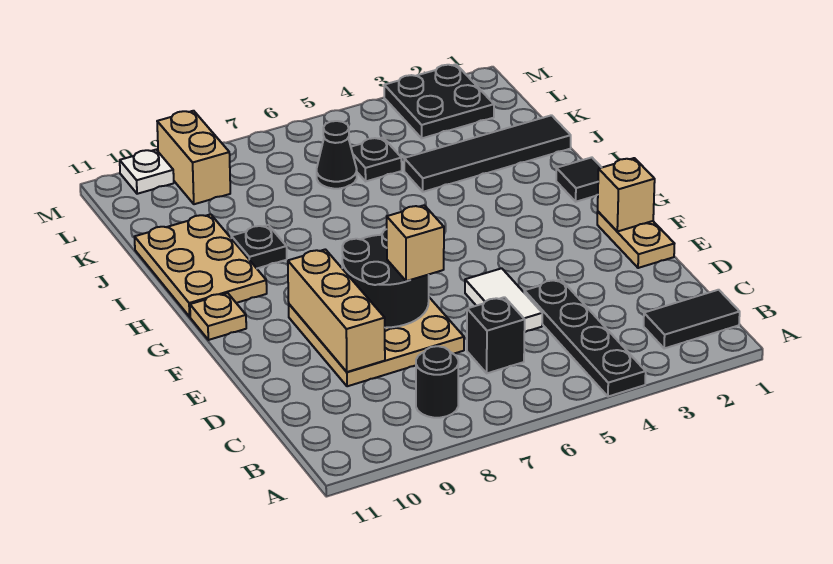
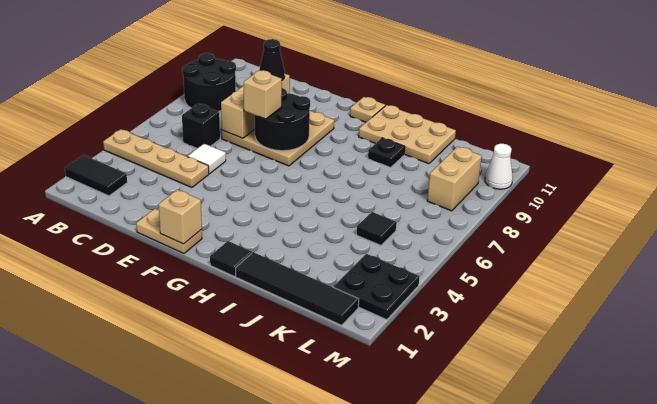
black 1x4 plate [524,279,646,397] -> tan 1x4 plate [103,129,209,188]
black 1x2 tile [644,290,740,349] -> black 1x2 tile turned to [65,155,127,196]
black 1x1 round brick [416,346,458,418] -> black 2x2 round brick [182,53,236,111]
white 1x2 tile [465,268,542,332] -> white 1x1 tile [188,144,226,174]
tan 1x3 brick [288,249,385,372] -> tan 1x3 brick turned to [221,74,290,138]
black 1x4 tile [404,115,571,192] -> black 1x4 tile turned to [236,252,359,325]
black 1x1 plate [351,138,402,181] -> black 1x1 tile [357,212,397,245]
black 1x1 cone [317,121,357,189] -> black 1x1 cone moved to [259,39,285,80]
tan 1x2 brick [157,111,230,204] -> tan 1x2 brick turned to [427,147,482,211]
white 1x1 plate [120,150,174,194] -> white 1x1 cone [485,144,513,189]

